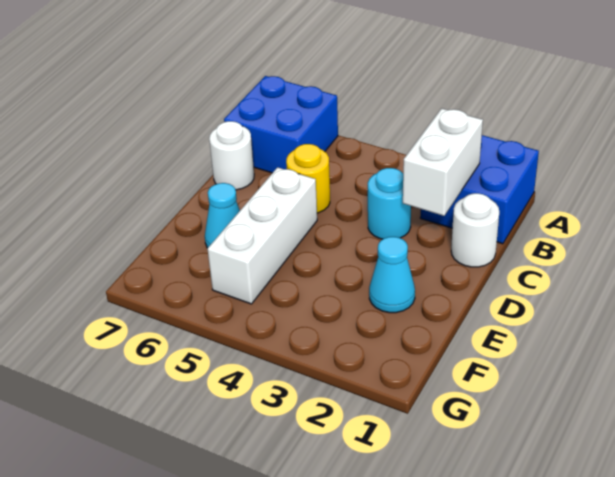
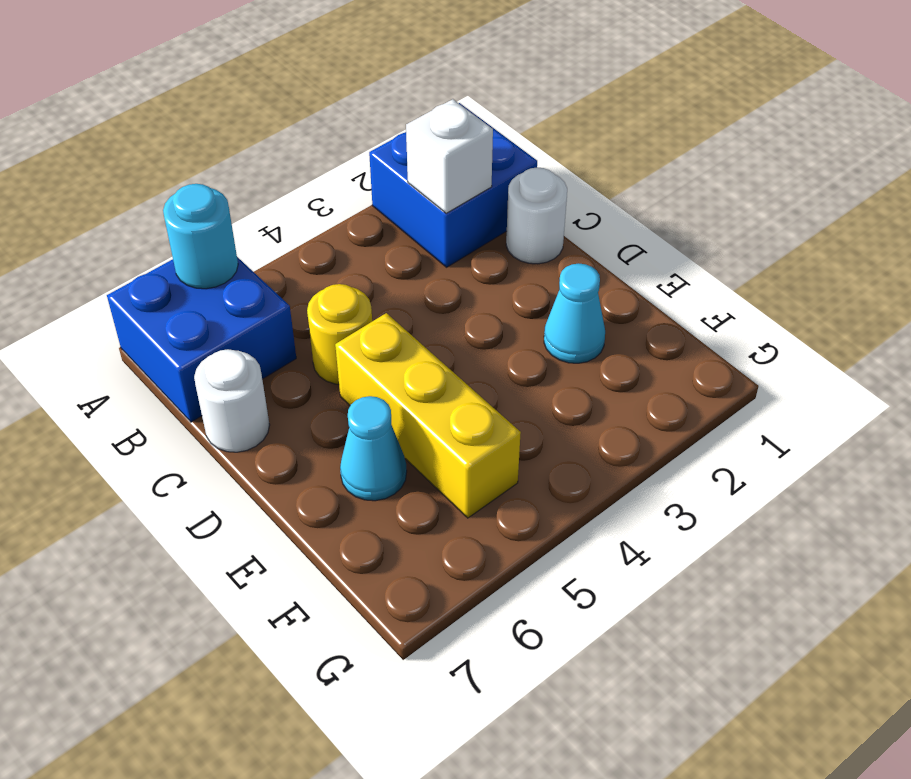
white 1x2 brick [403,108,483,216] -> white 1x1 brick [406,99,493,213]
cyan 1x1 round brick [368,168,411,239] -> cyan 1x1 round brick moved to [163,184,238,289]
white 1x3 brick [207,167,317,304] -> yellow 1x3 brick [335,313,521,518]

